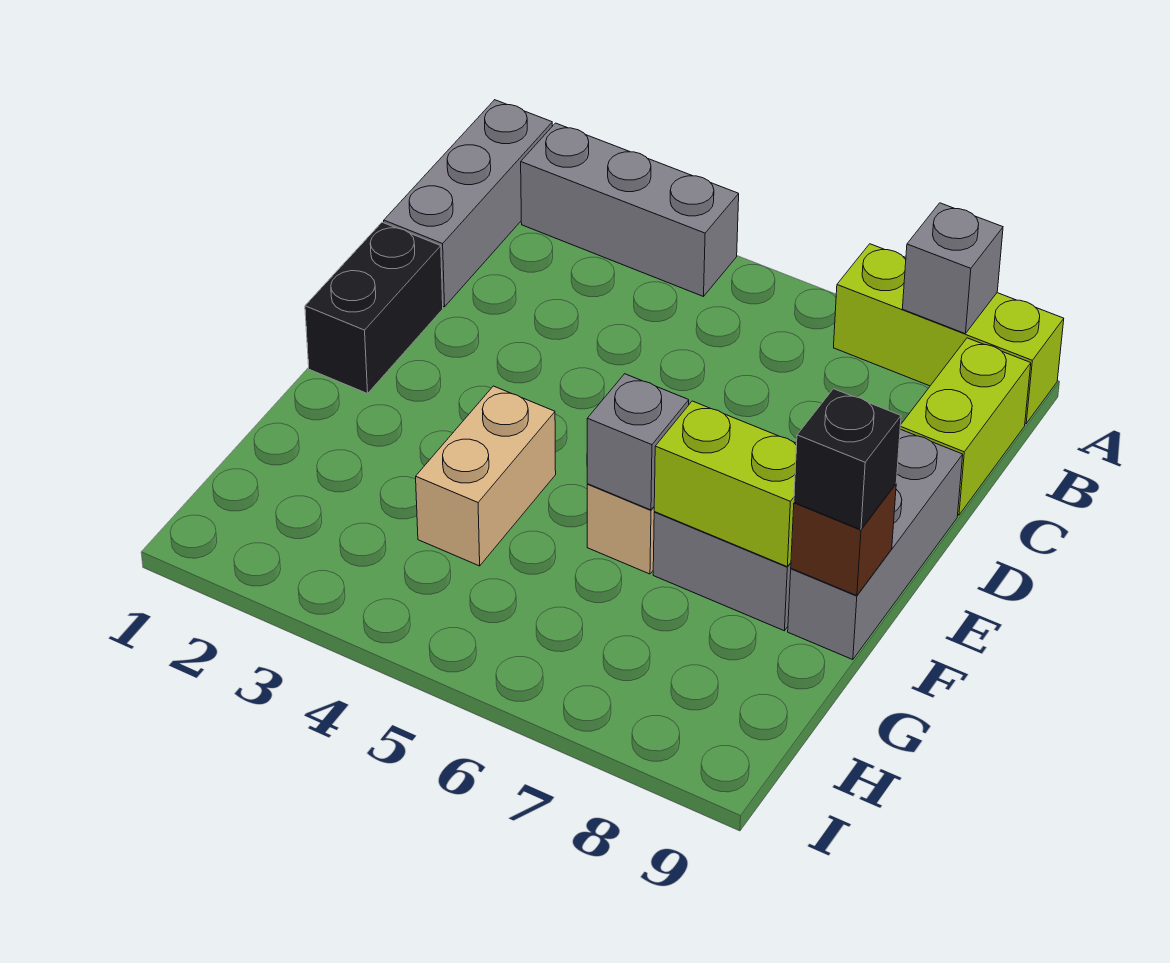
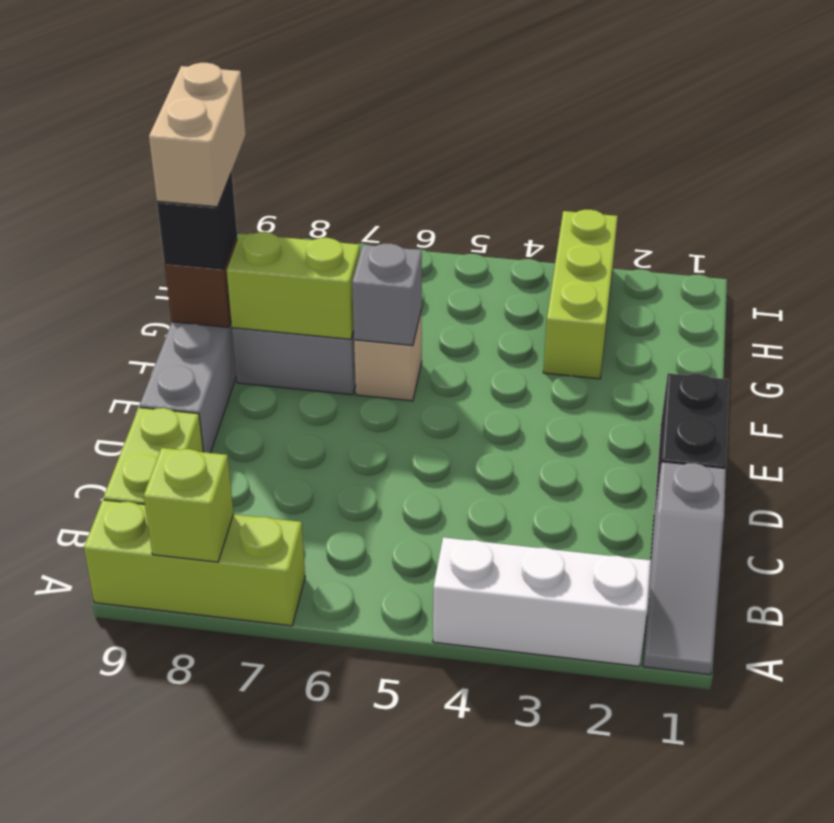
grey 1x3 brick [384,100,552,307] -> grey 1x3 slope [643,462,726,675]
grey 1x3 brick [521,123,739,297] -> white 1x3 brick [433,537,651,666]
grey 1x1 brick [902,203,1003,334] -> lime 1x1 brick [144,448,234,562]
tan 1x2 brick [416,386,556,566] -> tan 1x2 brick moved to [149,63,246,207]
none -> lime 1x3 brick [543,210,618,379]

